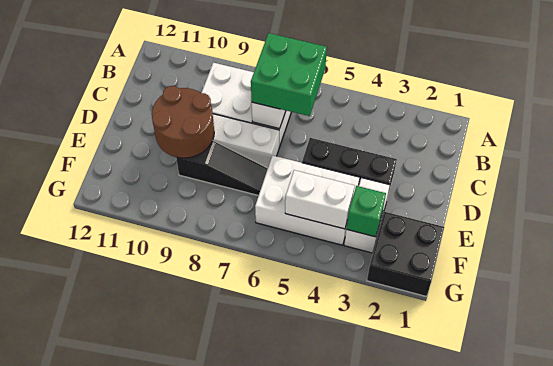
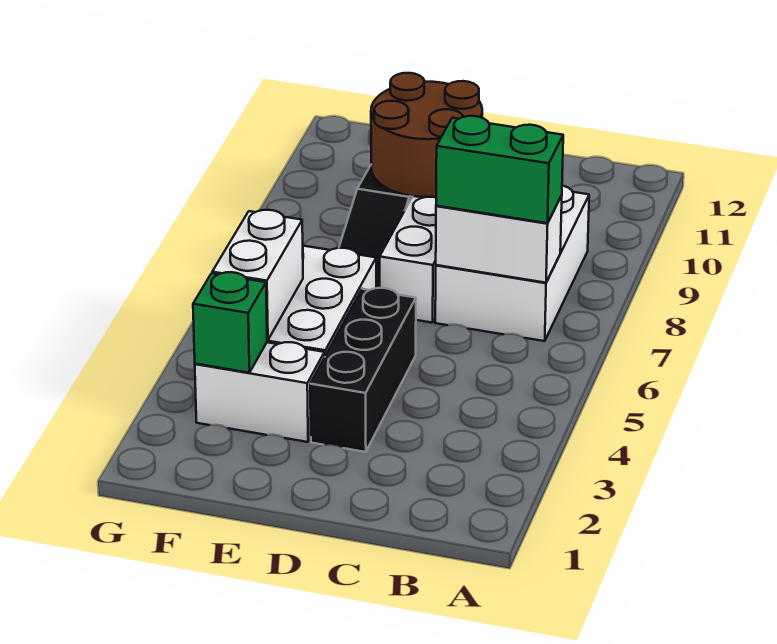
green 2x2 brick [251,33,327,116] -> green 1x2 brick [436,116,563,223]
black 2x2 brick [367,212,444,296] -> none

